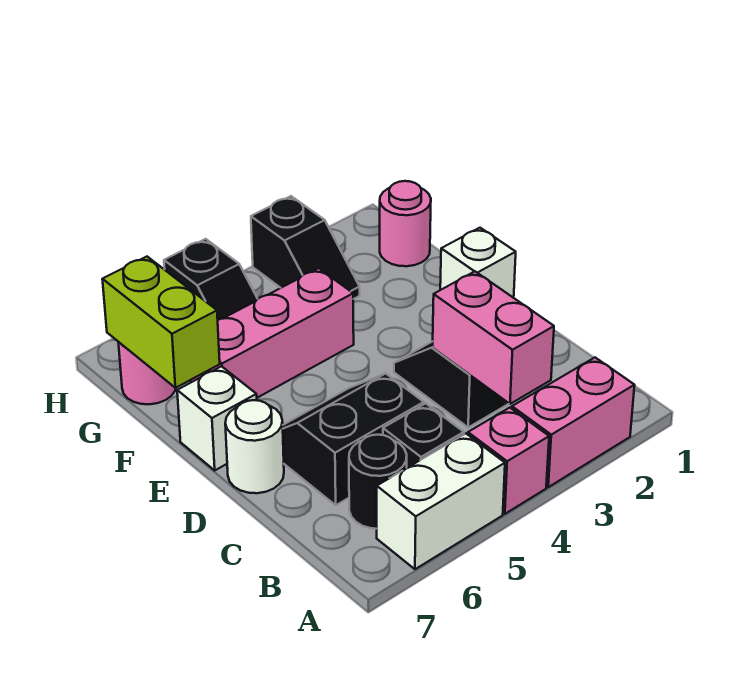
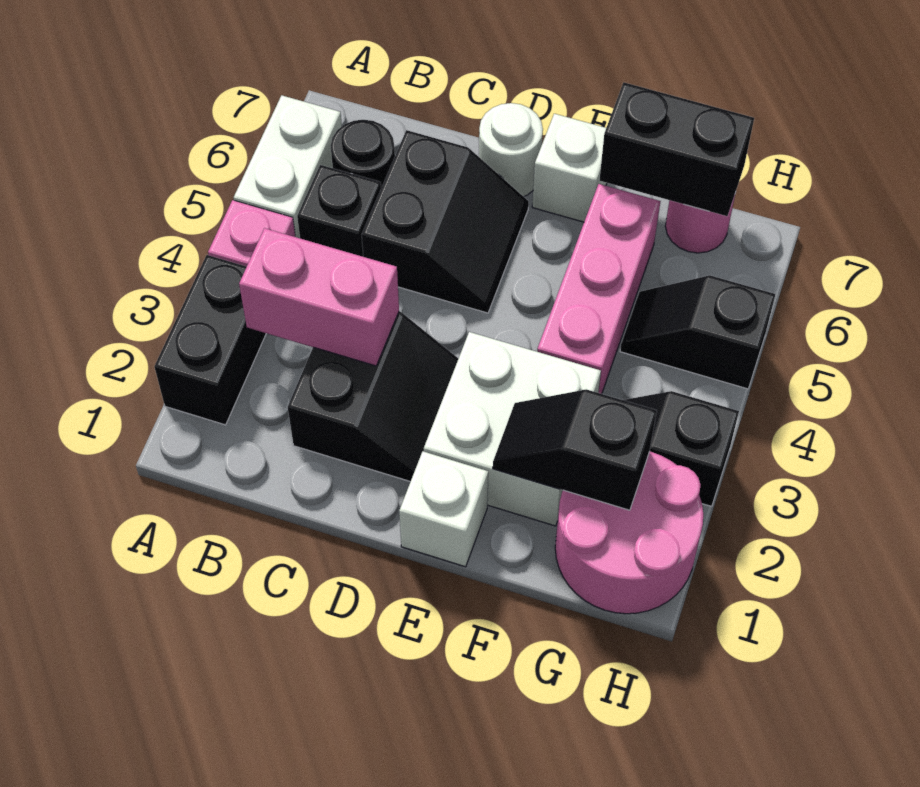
pink 1x2 brick [512,358,635,487] -> black 1x2 brick [154,255,266,425]
none -> white 2x2 brick [424,332,601,526]
none -> black 1x2 slope [493,389,657,510]
lime 1x2 brick [102,257,220,388] -> black 1x2 brick [600,83,754,216]
pink 1x1 round brick [380,181,431,266] -> pink 2x2 round brick [555,451,703,614]

